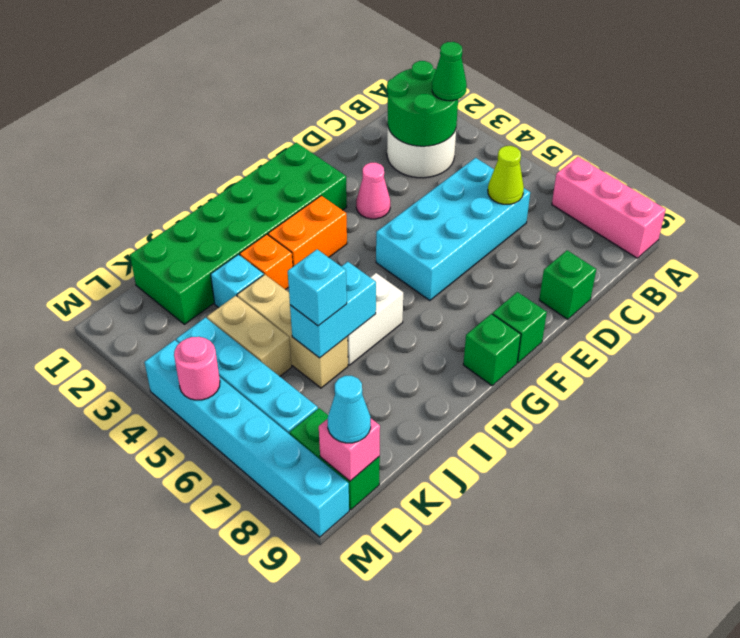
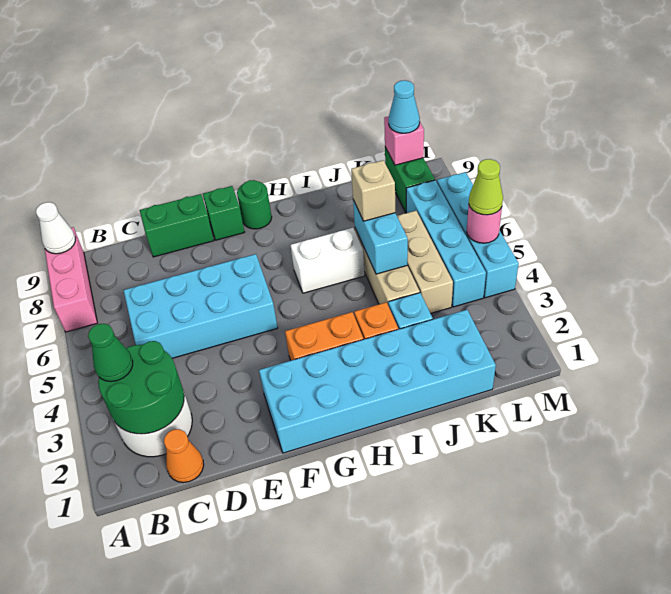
none -> white 1x1 cone [36,202,75,254]
none -> orange 1x1 cone [164,429,204,483]
lime 1x1 cone [488,146,524,204] -> lime 1x1 cone moved to [469,159,503,215]
green 1x1 brick [539,250,596,319] -> green 1x2 brick [140,194,214,257]
pink 1x1 cone [356,163,390,219] -> none
green 2x6 brick [130,143,347,324] -> cyan 2x6 brick [259,310,496,453]
green 1x1 brick [463,314,521,386] -> green 1x1 round brick [237,180,272,229]
cyan 1x2 brick [290,262,376,358] -> cyan 1x2 brick turned to [353,200,408,274]
cyan 1x1 brick [288,249,347,326] -> tan 1x1 brick [351,160,395,221]
tan 1x2 brick [207,296,292,376] -> tan 1x3 brick [397,211,453,314]
cyan 1x6 brick [144,340,349,537] -> cyan 1x4 brick [437,172,519,298]

